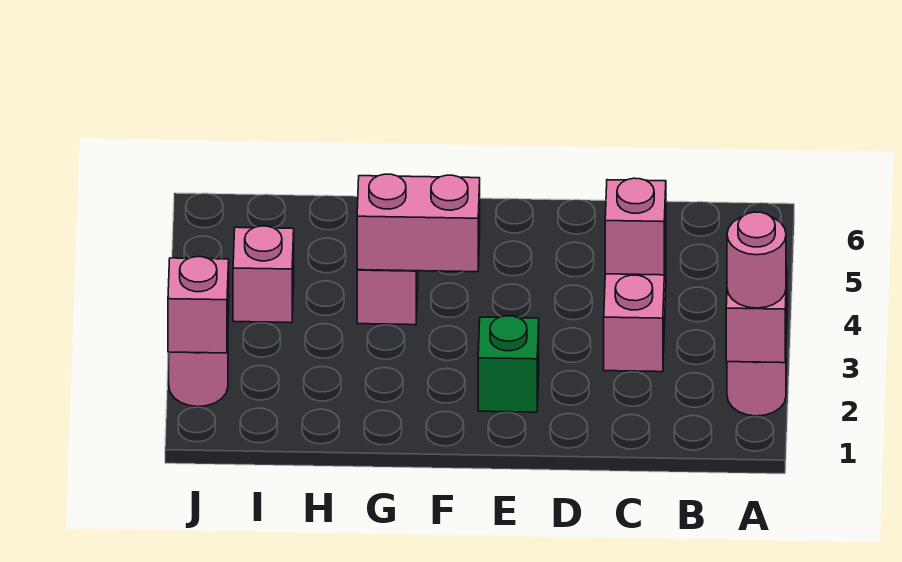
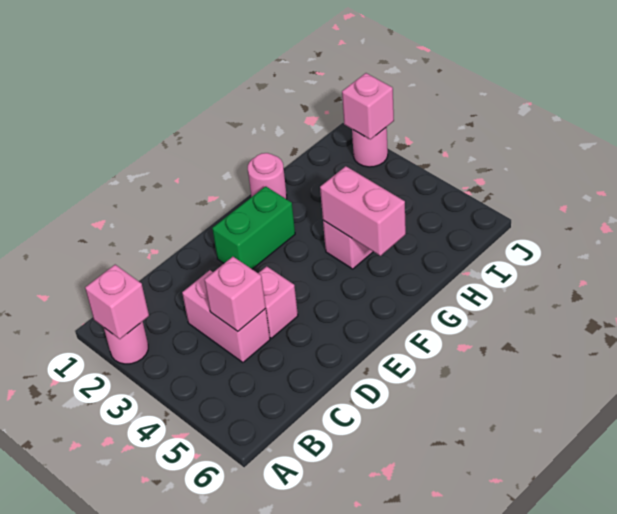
pink 1x1 round brick [727,212,786,308] -> pink 1x1 round brick moved to [248,153,287,199]
green 1x1 brick [478,316,539,412] -> green 1x2 brick [212,186,295,269]
pink 1x2 brick [357,174,480,272] -> pink 1x2 brick turned to [320,166,406,256]
pink 1x1 brick [233,226,294,323] -> pink 1x1 brick moved to [258,266,298,338]

